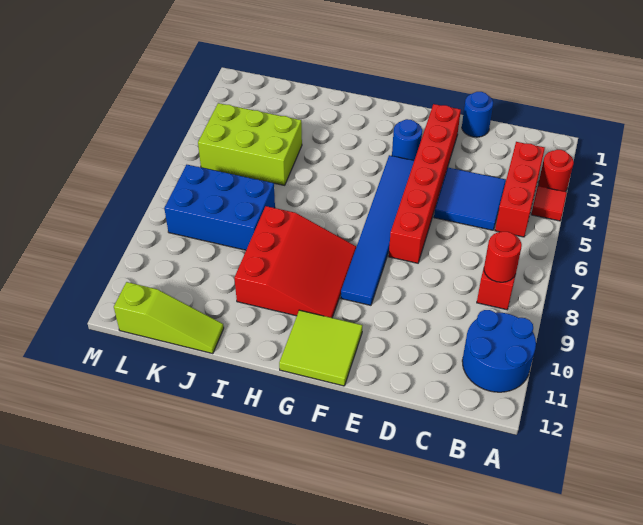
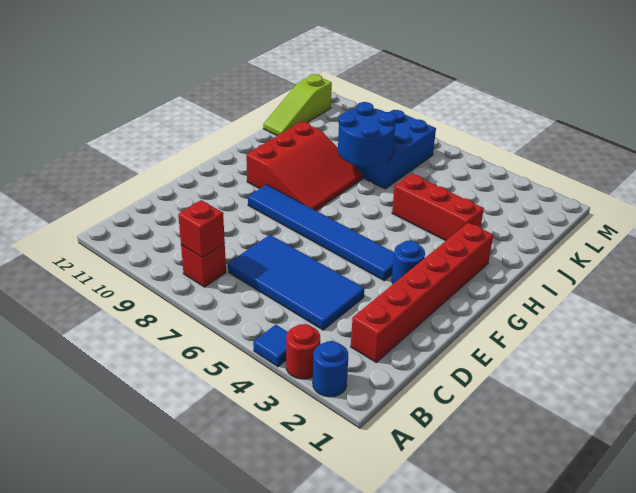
red 1x1 tile [531,186,567,221] -> blue 1x1 tile [253,325,288,367]
blue 2x2 round brick [462,310,536,392] -> blue 2x2 round brick moved to [338,102,396,167]
red 1x3 brick [495,142,545,237] -> red 1x3 brick moved to [392,174,484,241]
red 1x1 round brick [484,232,522,282] -> red 1x1 brick [178,200,225,258]
blue 2x2 tile [434,168,506,230] -> blue 2x4 tile [228,235,364,330]
blue 1x1 round brick [462,92,493,137] -> blue 1x1 round brick moved to [313,341,348,397]
red 1x6 brick [389,104,461,263] -> red 1x6 brick turned to [351,223,493,362]
lime 2x2 tile [279,310,362,386] -> none
red 3x3 slope [235,206,356,318] -> red 3x3 slope turned to [246,122,363,211]
lime 2x3 brick [198,103,302,185] -> none

